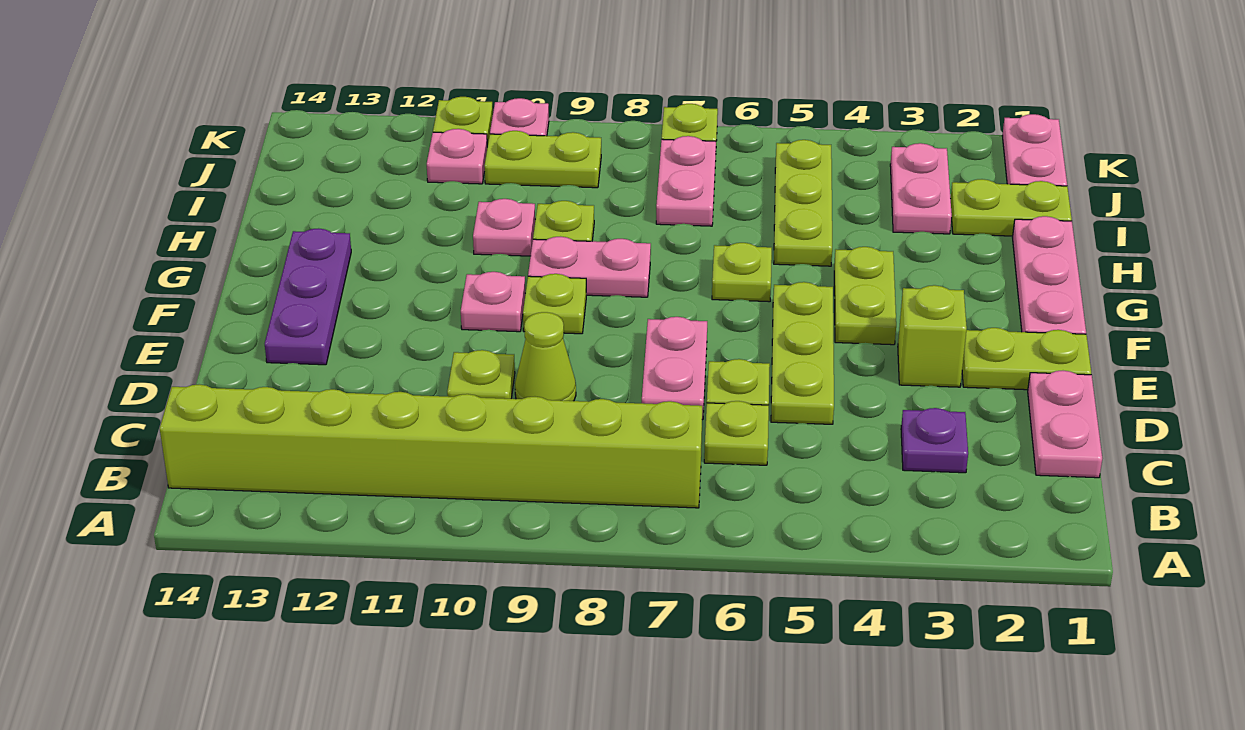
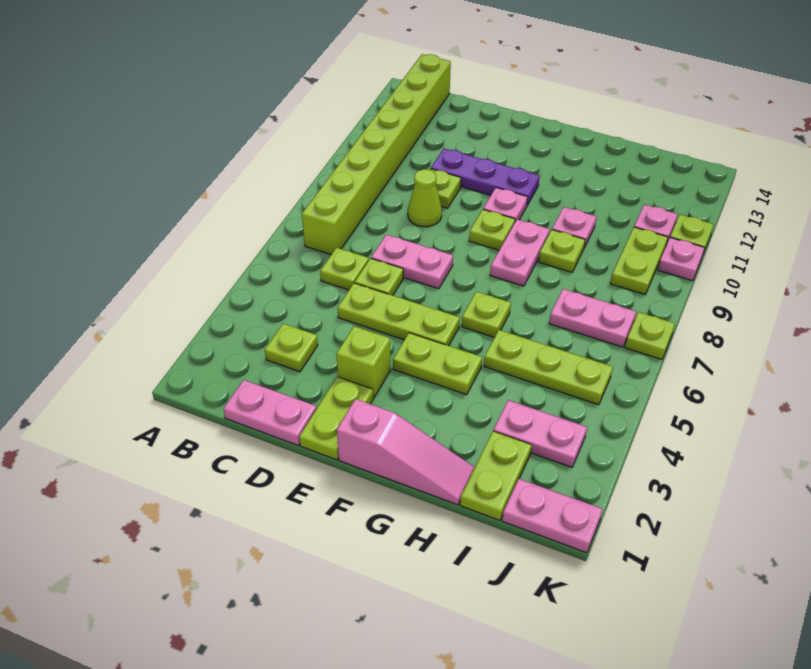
purple 1x1 plate [901,408,968,473] -> lime 1x1 plate [265,324,318,372]
purple 1x3 plate [265,228,351,365] -> purple 1x3 plate moved to [431,148,540,205]
pink 1x3 plate [1013,216,1086,334] -> pink 1x3 slope [337,399,474,505]

